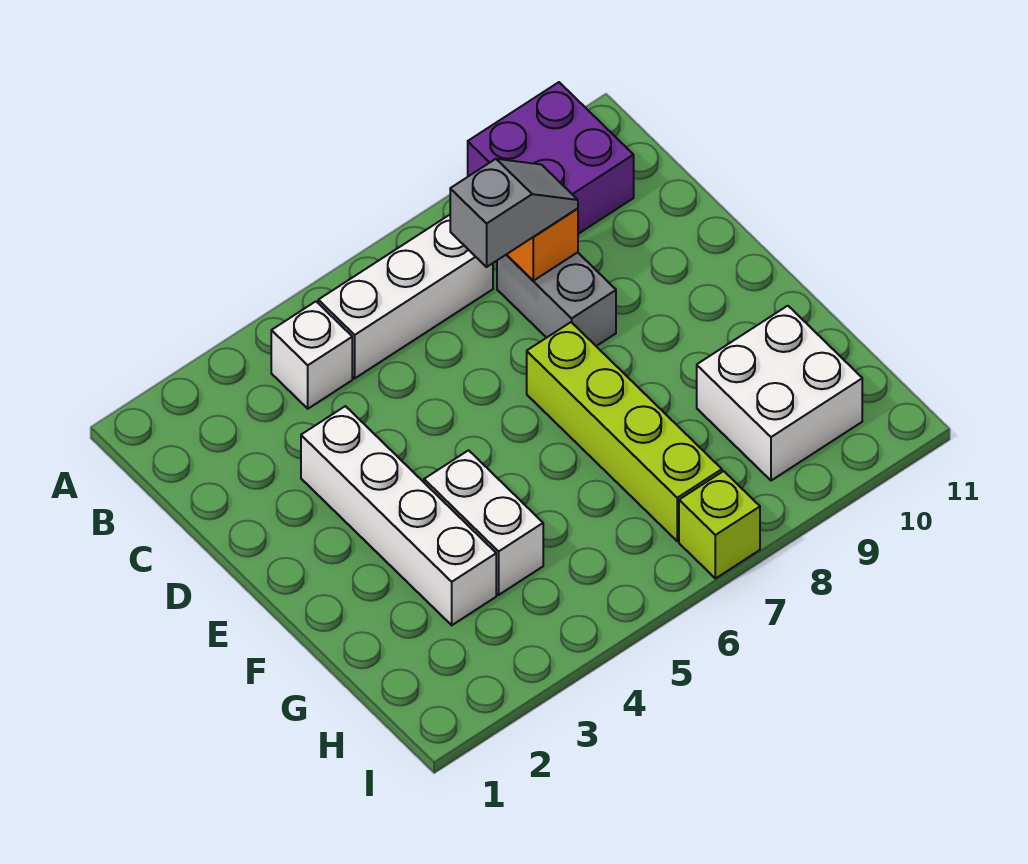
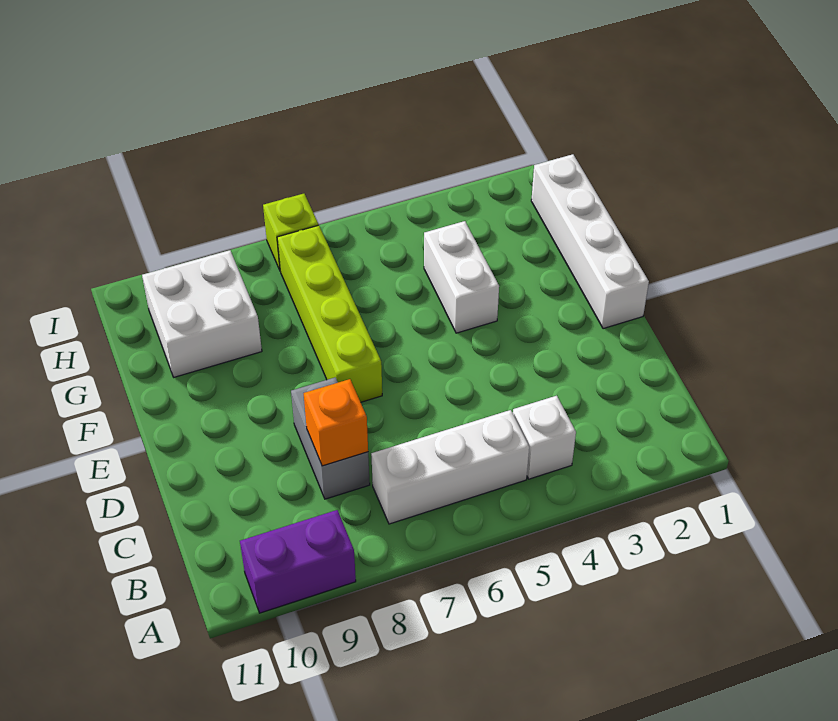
purple 2x2 brick [468,82,634,234] -> purple 1x2 brick [240,510,356,613]
grey 1x2 slope [450,159,578,267] -> none
white 1x4 brick [301,406,496,625] -> white 1x4 brick moved to [531,154,649,329]

